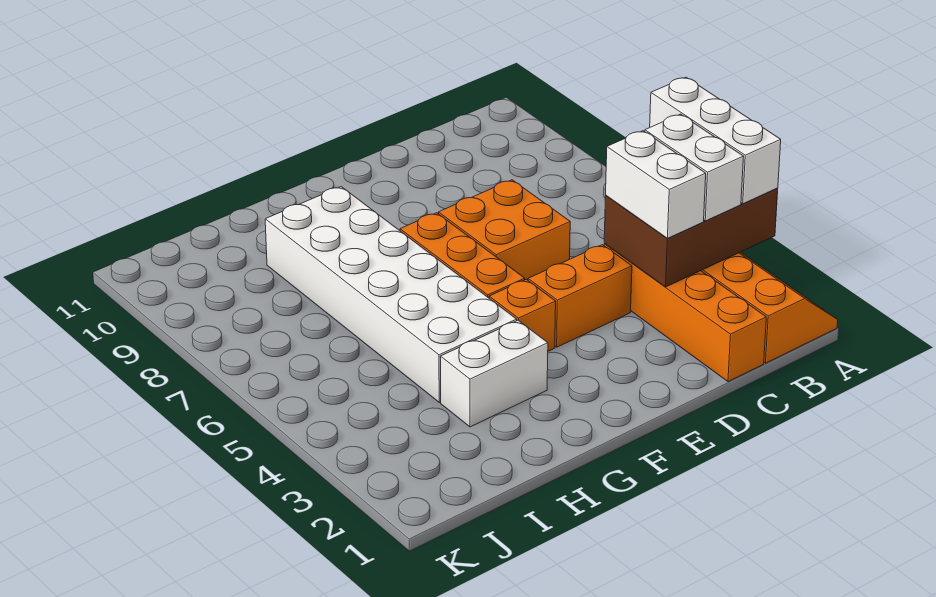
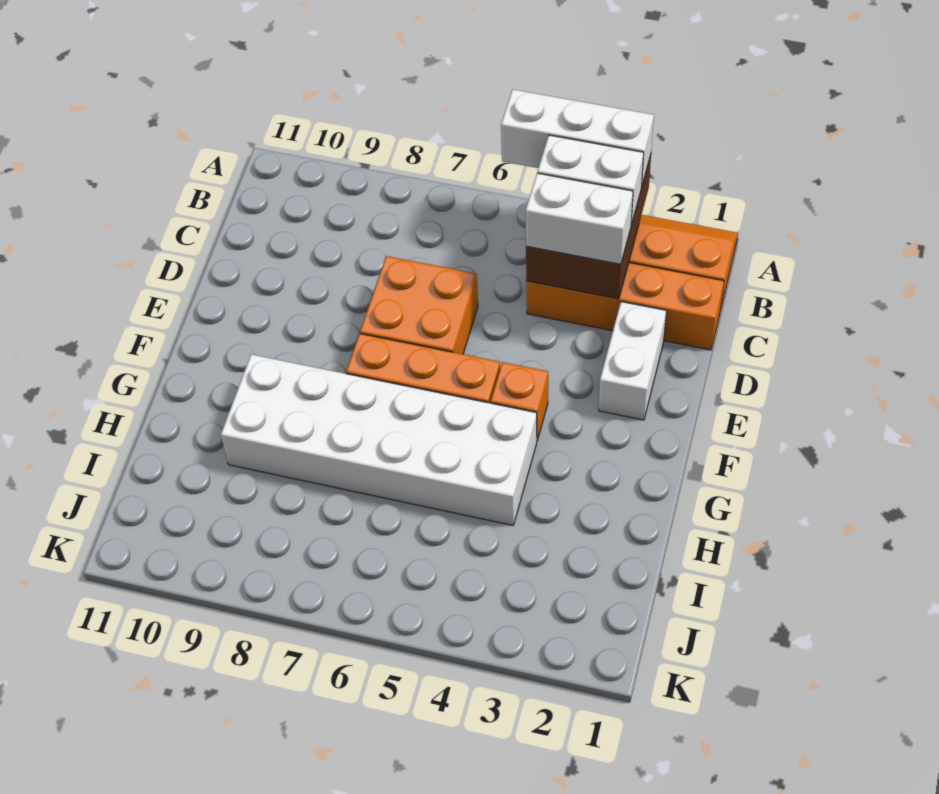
orange 1x2 brick [528,245,632,347] -> none
white 1x2 brick [440,320,548,427] -> white 1x2 brick moved to [599,302,666,420]

